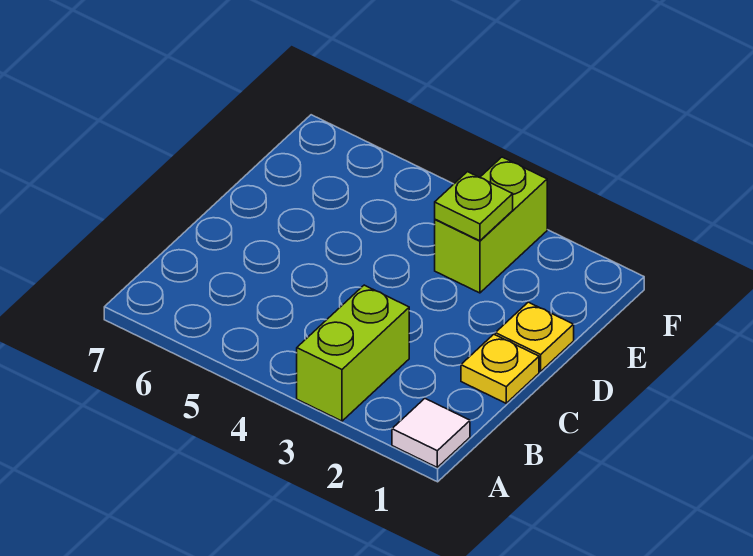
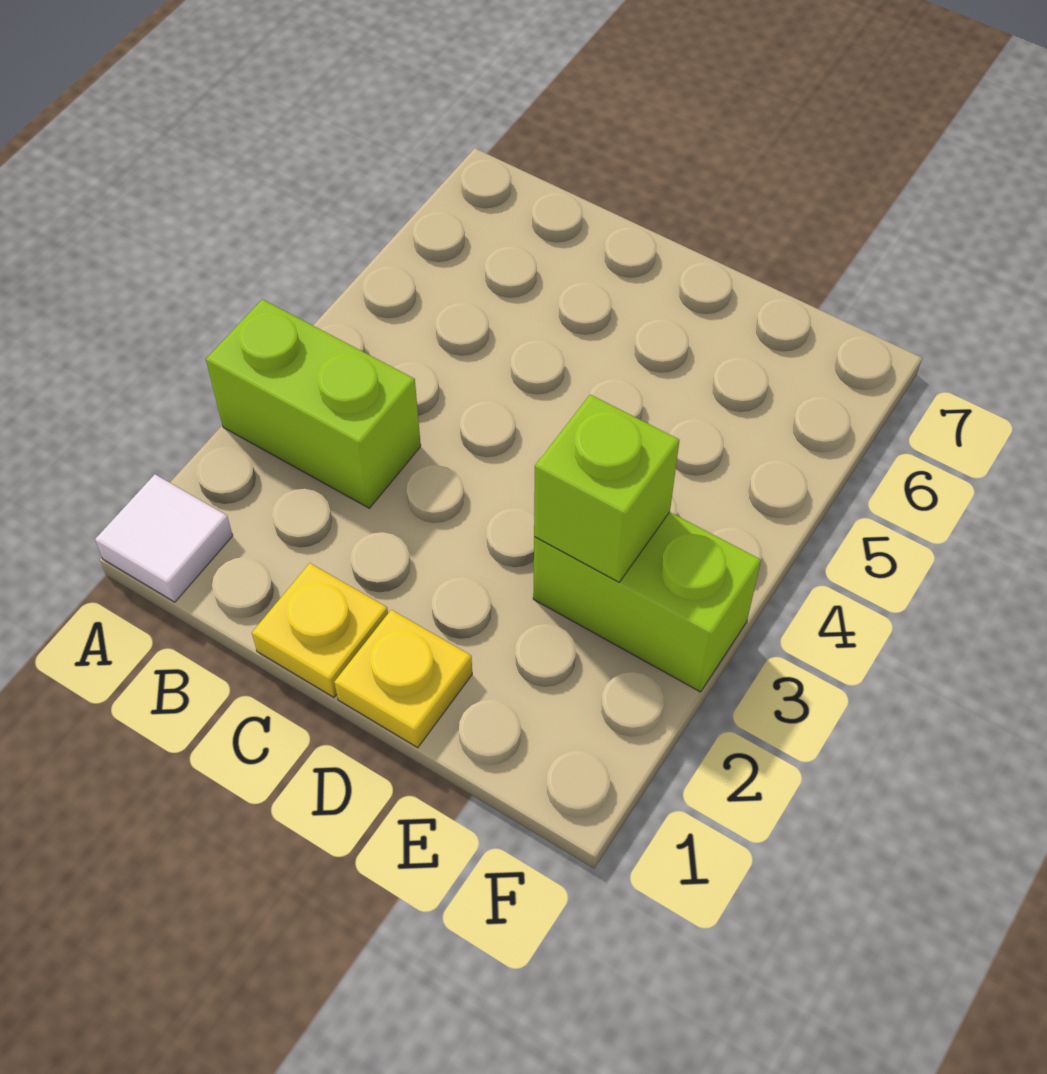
lime 1x1 plate [435,172,513,241] -> lime 1x1 brick [534,395,680,582]

